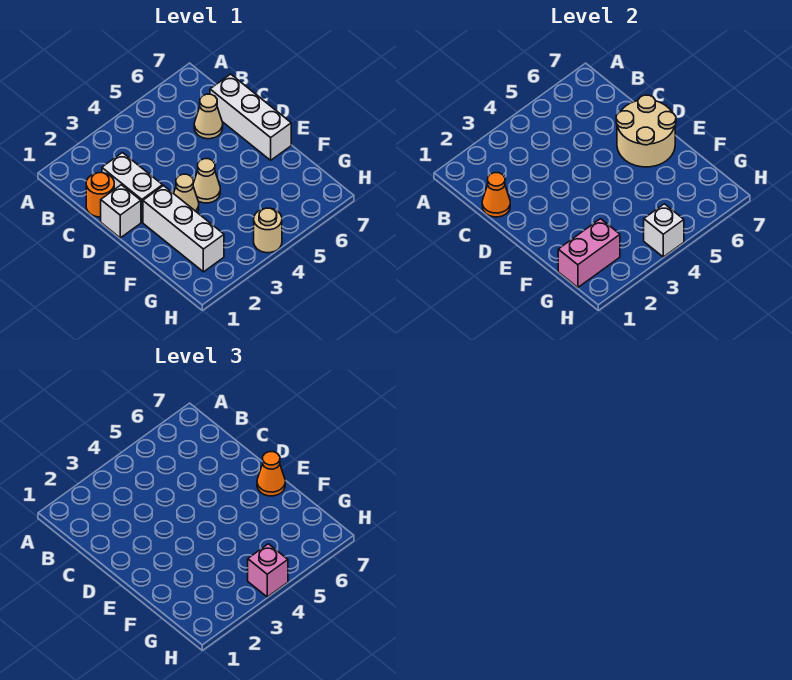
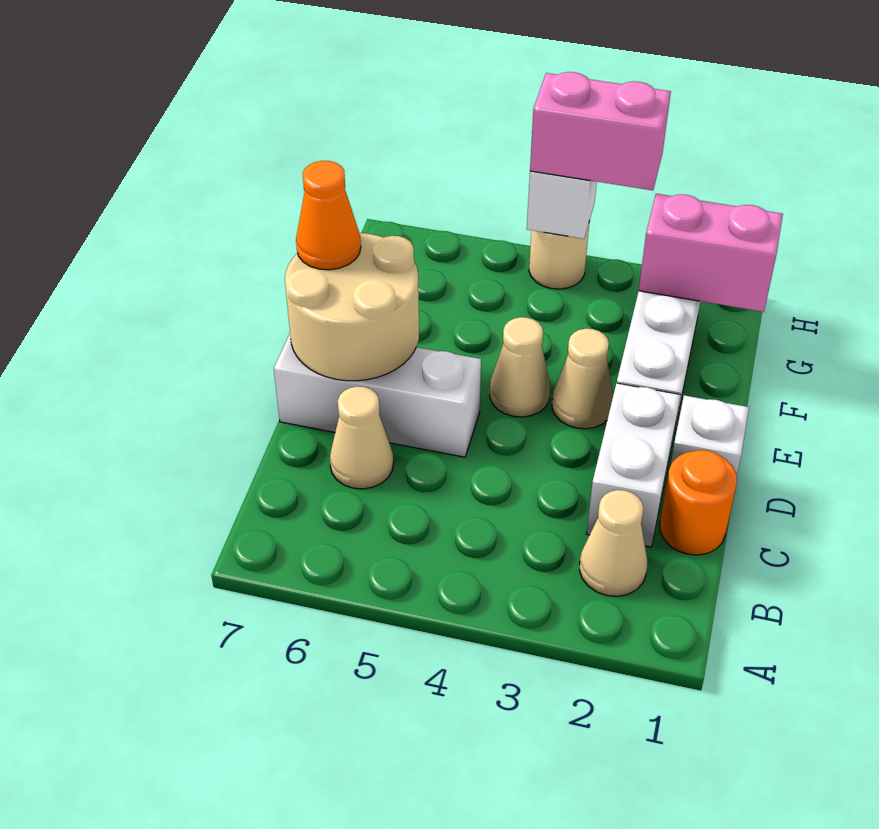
none -> tan 1x1 cone [579,490,647,596]
orange 1x1 cone [482,173,510,217] -> none
white 1x3 brick [210,74,291,160] -> white 1x3 brick turned to [274,333,481,457]
pink 1x1 brick [248,544,288,597] -> pink 1x2 brick [530,72,671,190]

